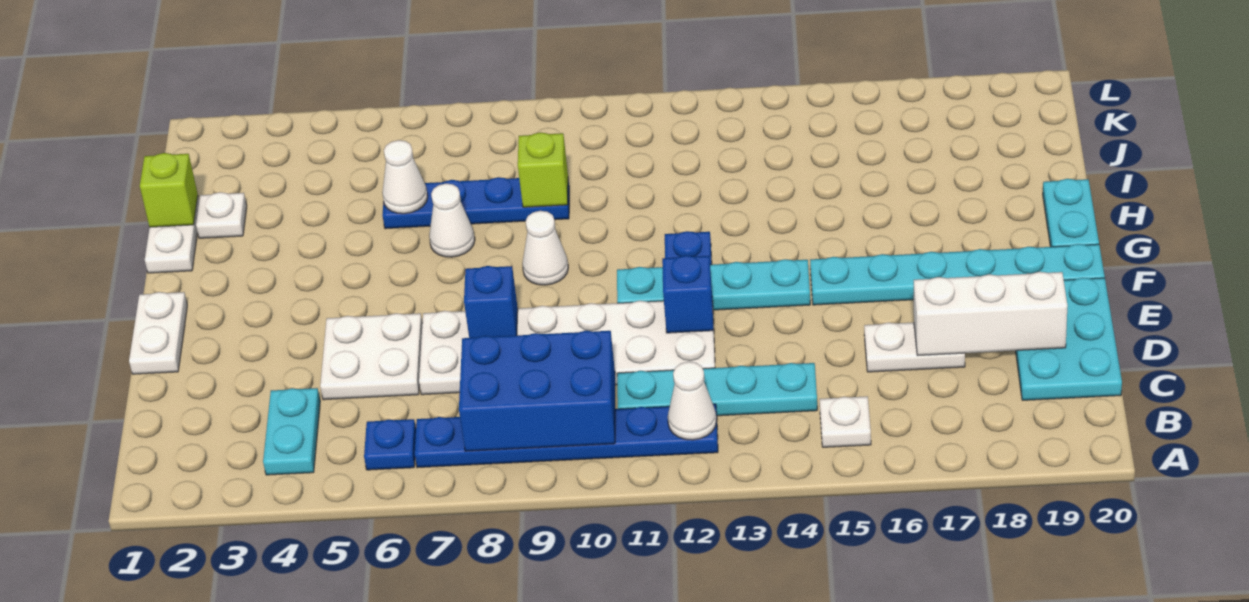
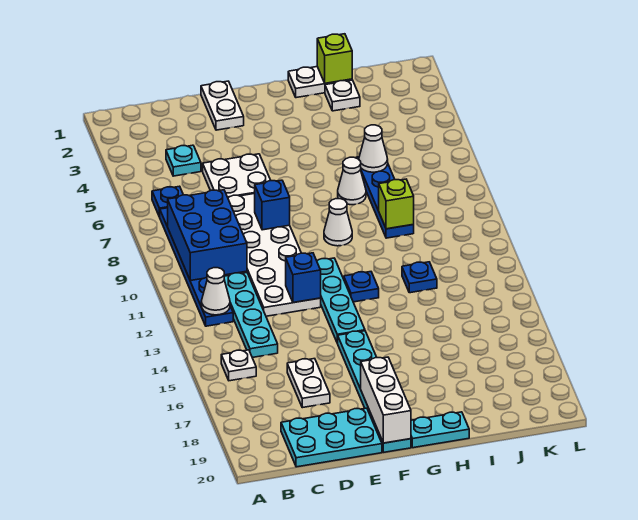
cyan 1x2 plate [263,388,320,475] -> cyan 1x1 plate [166,145,201,176]
white 1x3 brick [914,272,1068,355] -> white 1x3 brick moved to [361,357,411,443]
white 1x2 plate [129,292,187,374] -> white 1x2 plate turned to [201,81,244,130]
none -> blue 1x1 plate [402,262,437,293]

